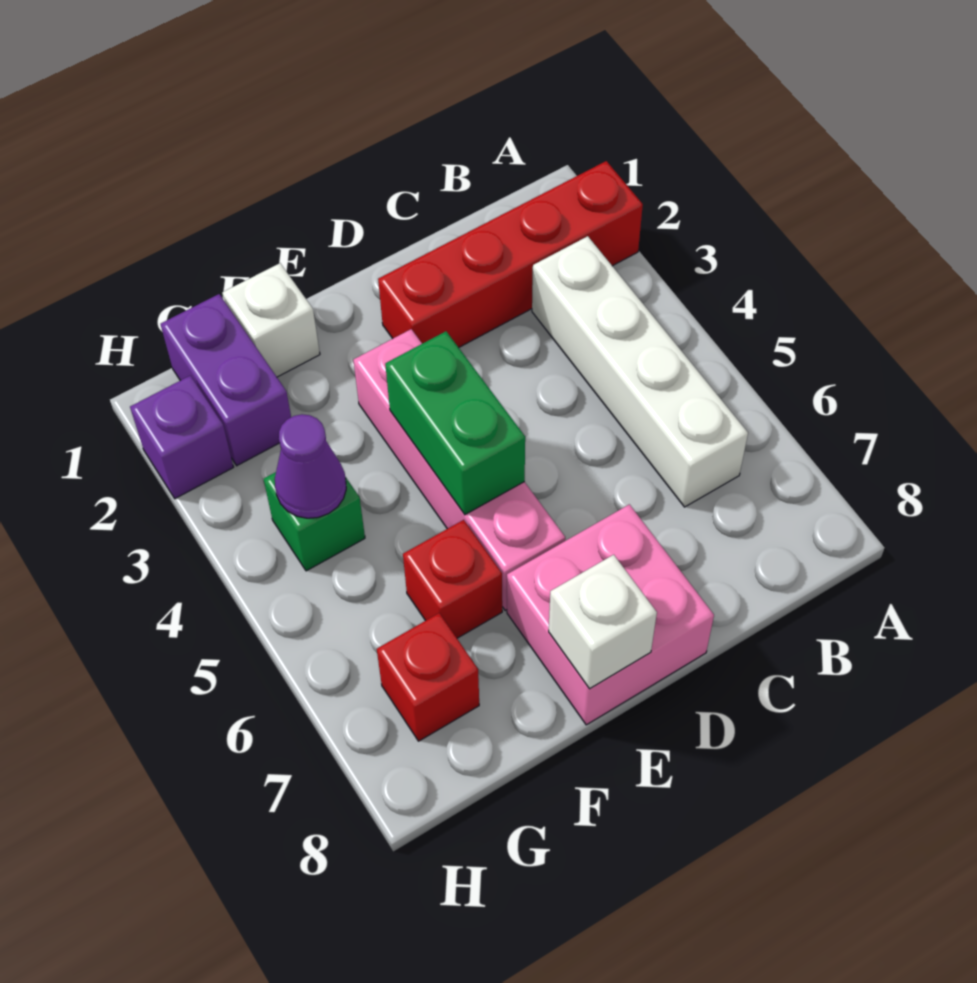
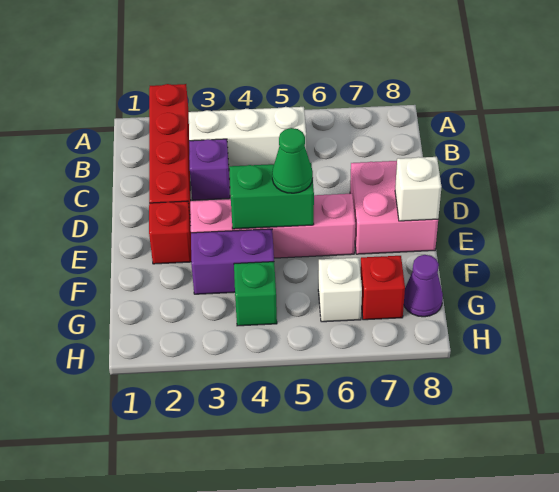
white 1x4 brick [532,236,748,507] -> white 1x3 brick [189,107,306,167]
none -> green 1x1 cone [272,128,313,193]
white 1x1 brick [222,263,320,377] -> white 1x1 brick moved to [318,258,362,322]
red 1x1 brick [403,520,502,638] -> red 1x1 brick moved to [149,201,191,264]
purple 1x2 brick [161,294,291,466] -> purple 1x2 brick moved to [191,229,274,294]
purple 1x1 cone [275,414,346,518] -> purple 1x1 cone moved to [404,255,443,317]
purple 1x1 brick [130,376,233,499] -> purple 1x1 brick moved to [189,139,230,200]

